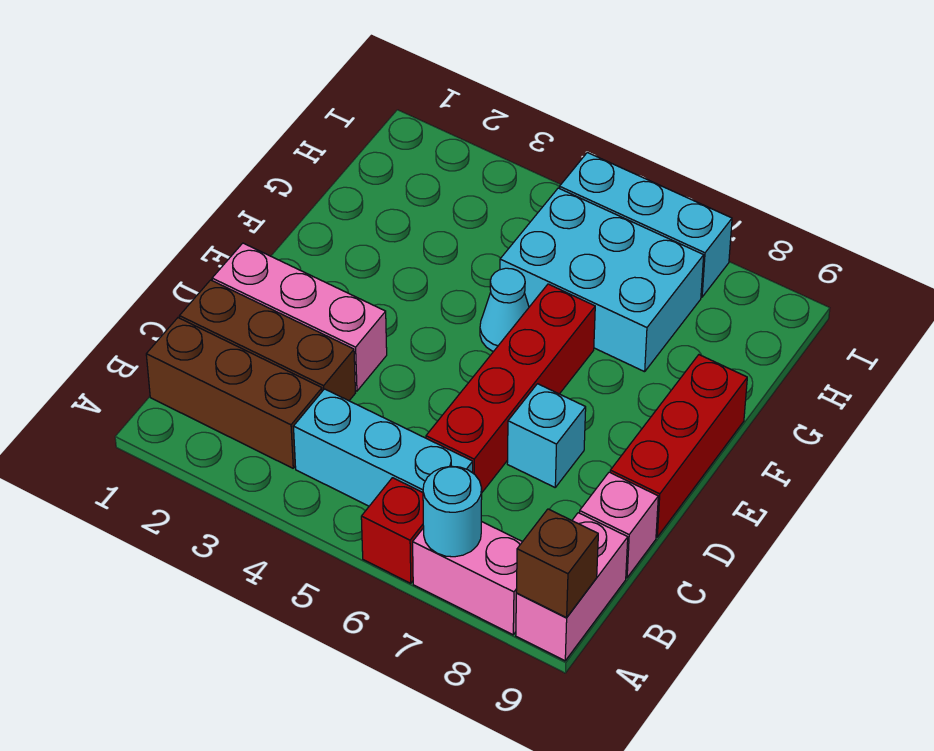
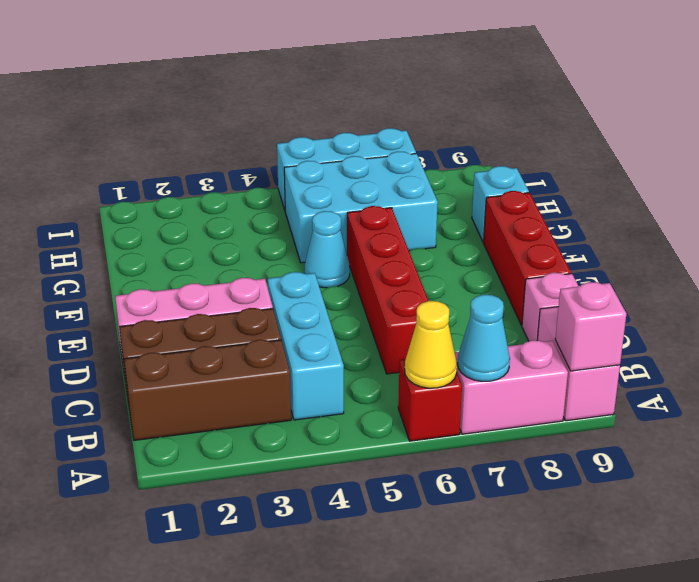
none -> yellow 1x1 cone [405,301,457,388]
cyan 1x1 round brick [423,466,482,557] -> cyan 1x1 cone [458,295,510,381]
brown 1x1 brick [516,509,598,618] -> pink 1x1 brick [555,282,626,371]
cyan 1x3 brick [293,389,473,506] -> cyan 1x3 brick turned to [268,272,344,420]
cyan 1x1 brick [507,384,586,487] -> cyan 1x1 brick moved to [472,166,529,242]

